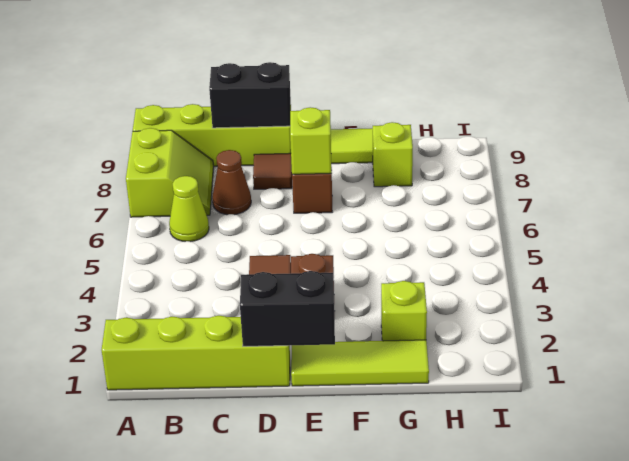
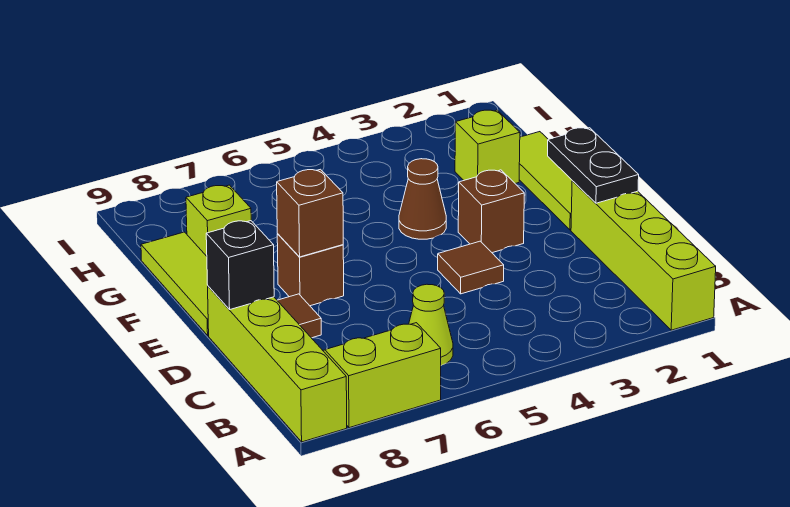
brown 1x1 cone [212,150,251,215] -> brown 1x1 cone moved to [399,159,446,239]
black 1x2 brick [209,62,291,128] -> black 1x1 brick [206,221,274,310]
black 1x2 brick [240,271,335,346] -> black 1x2 plate [548,128,639,203]
lime 1x1 brick [290,107,332,174] -> brown 1x1 brick [277,169,343,257]

